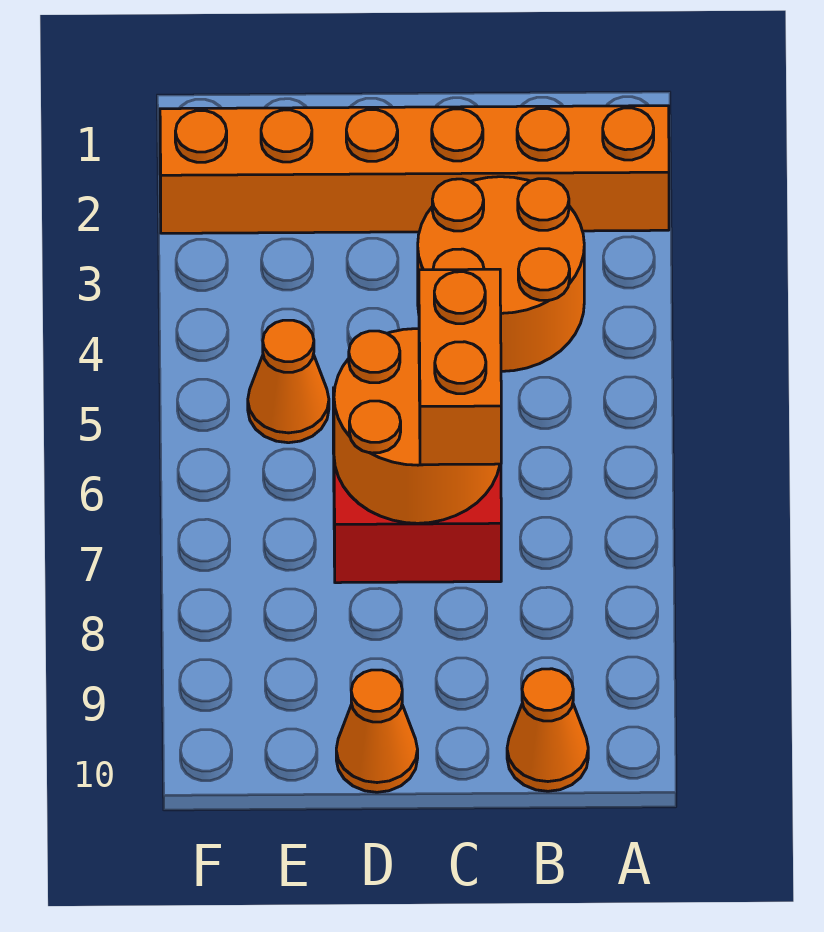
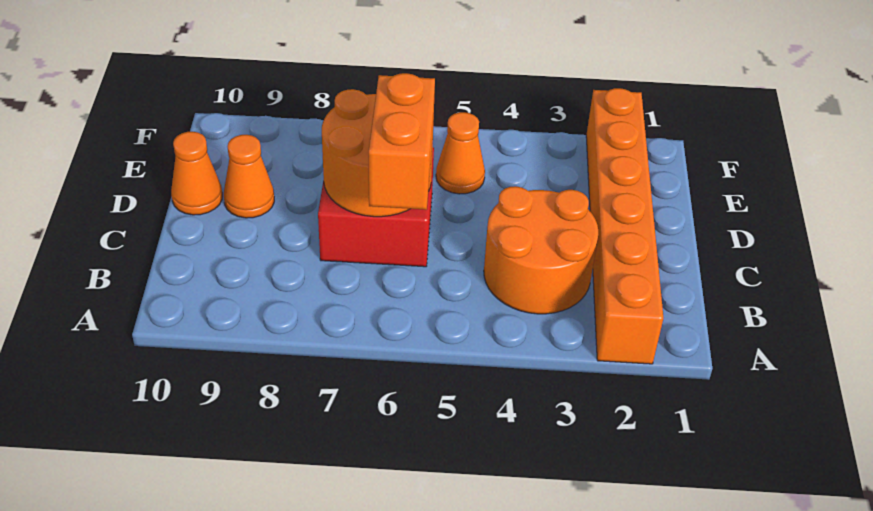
orange 1x1 cone [507,669,588,791] -> orange 1x1 cone moved to [224,135,274,218]
orange 1x2 brick [419,269,501,465] -> orange 1x2 brick turned to [369,73,435,210]

